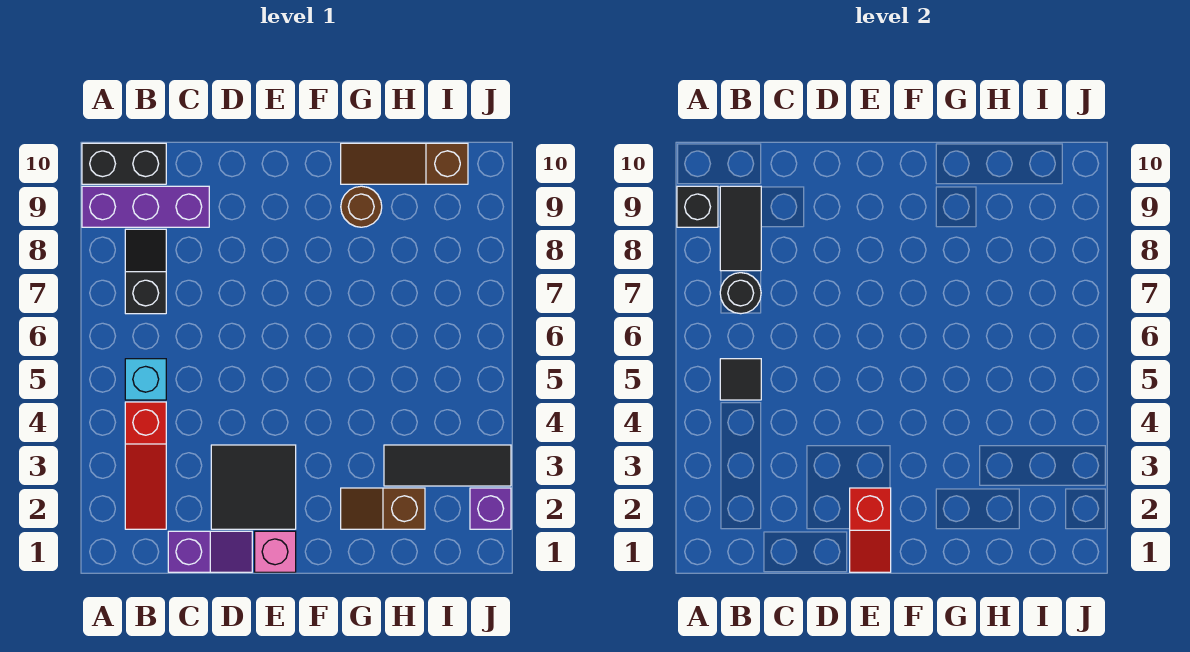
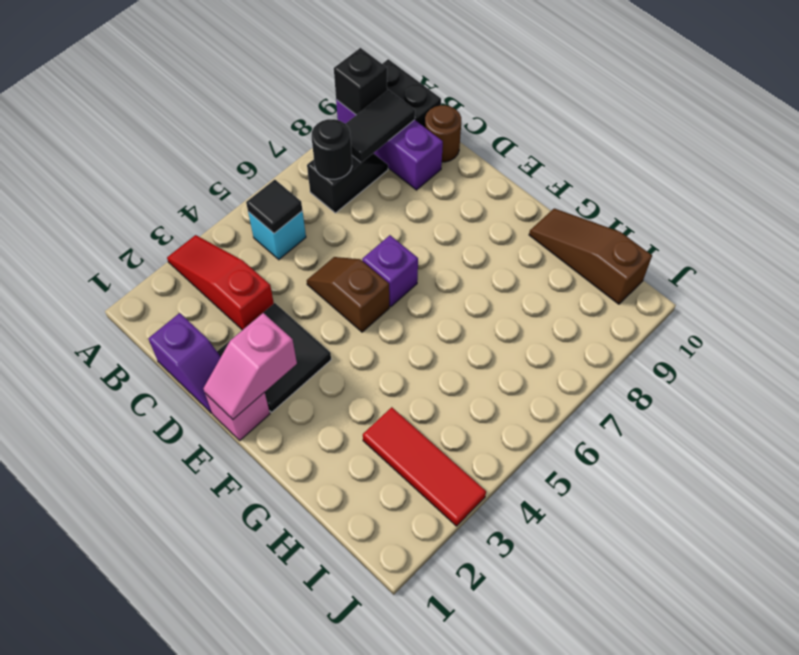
red 1x3 slope [125,402,166,529] -> red 1x3 slope turned to [167,235,274,330]
red 1x2 slope [850,488,891,572] -> pink 1x2 slope [203,313,297,419]
brown 1x2 slope [341,488,425,529] -> brown 1x2 slope moved to [307,257,389,332]
brown 1x1 round brick [341,186,382,227] -> brown 1x1 round brick moved to [425,105,461,162]
black 1x3 tile [384,445,511,486] -> red 1x3 tile [363,407,486,526]
purple 1x1 brick [470,488,511,529] -> purple 1x1 brick moved to [362,235,418,307]

